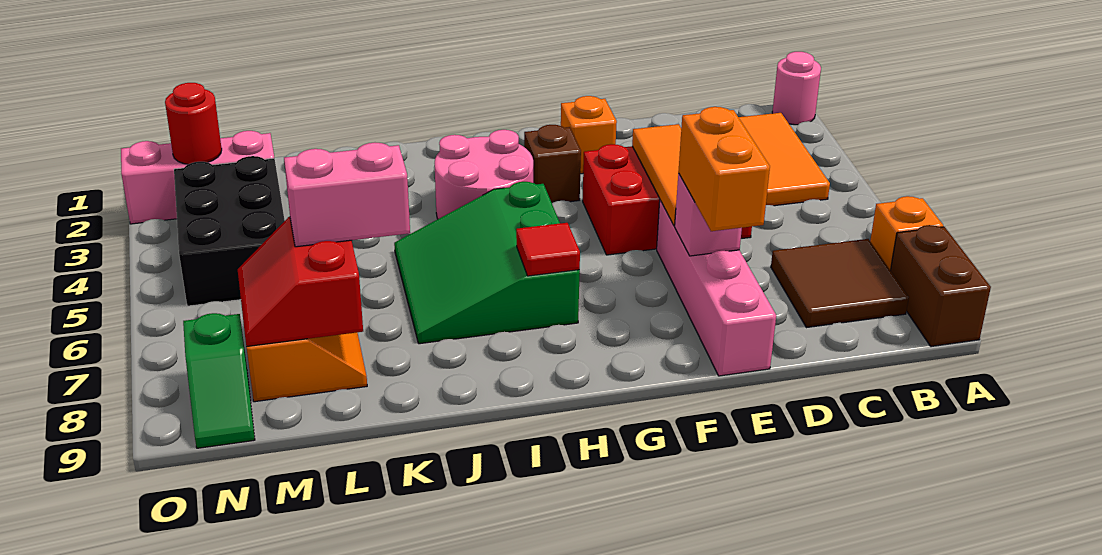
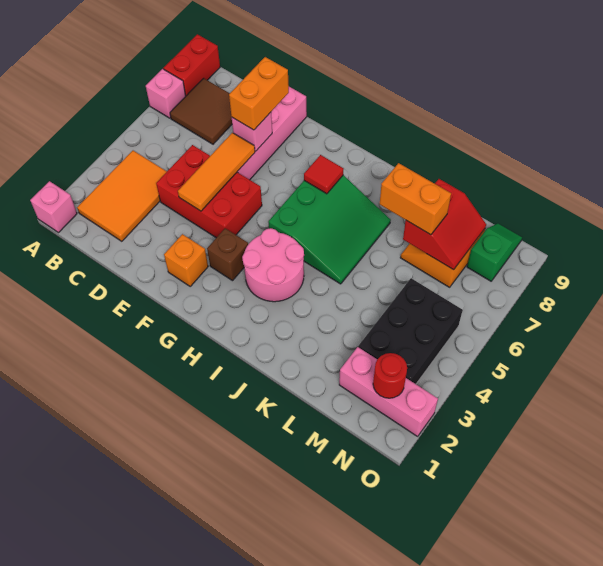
pink 1x1 round brick [772,52,821,125] -> pink 1x1 brick [30,181,77,233]
orange 1x1 brick [870,196,943,271] -> pink 1x1 brick [146,69,186,118]
brown 1x2 brick [891,225,991,347] -> red 1x2 brick [164,34,220,96]
pink 1x2 brick [284,143,410,247] -> orange 1x2 brick [380,163,451,235]

